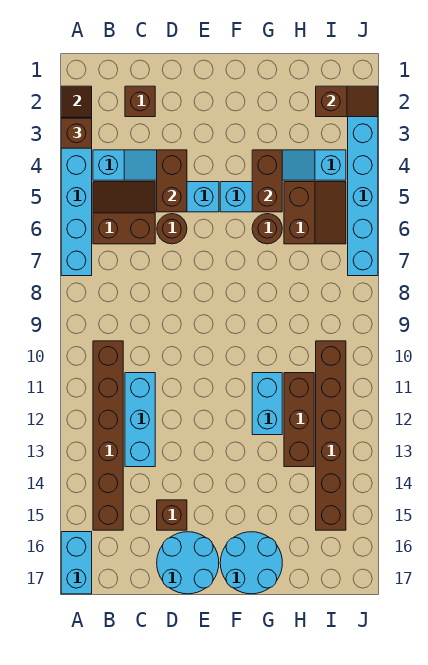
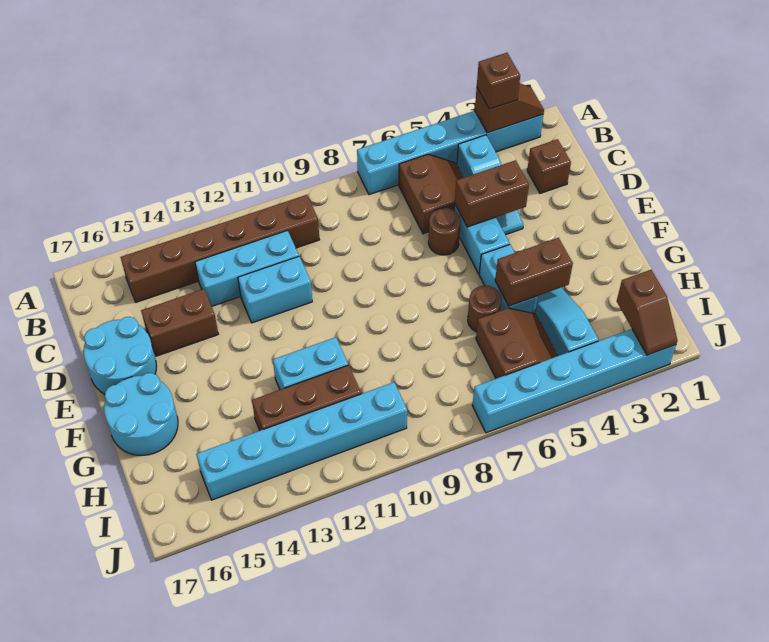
cyan 1x2 brick [61,532,92,594] -> cyan 1x2 brick moved to [238,257,312,323]
brown 1x1 brick [157,500,187,530] -> brown 1x2 brick [141,289,218,356]
brown 2x2 slope [284,182,346,244] -> brown 2x2 slope turned to [476,308,558,379]
brown 1x6 brick [316,341,346,530] -> cyan 1x6 brick [196,382,407,500]

